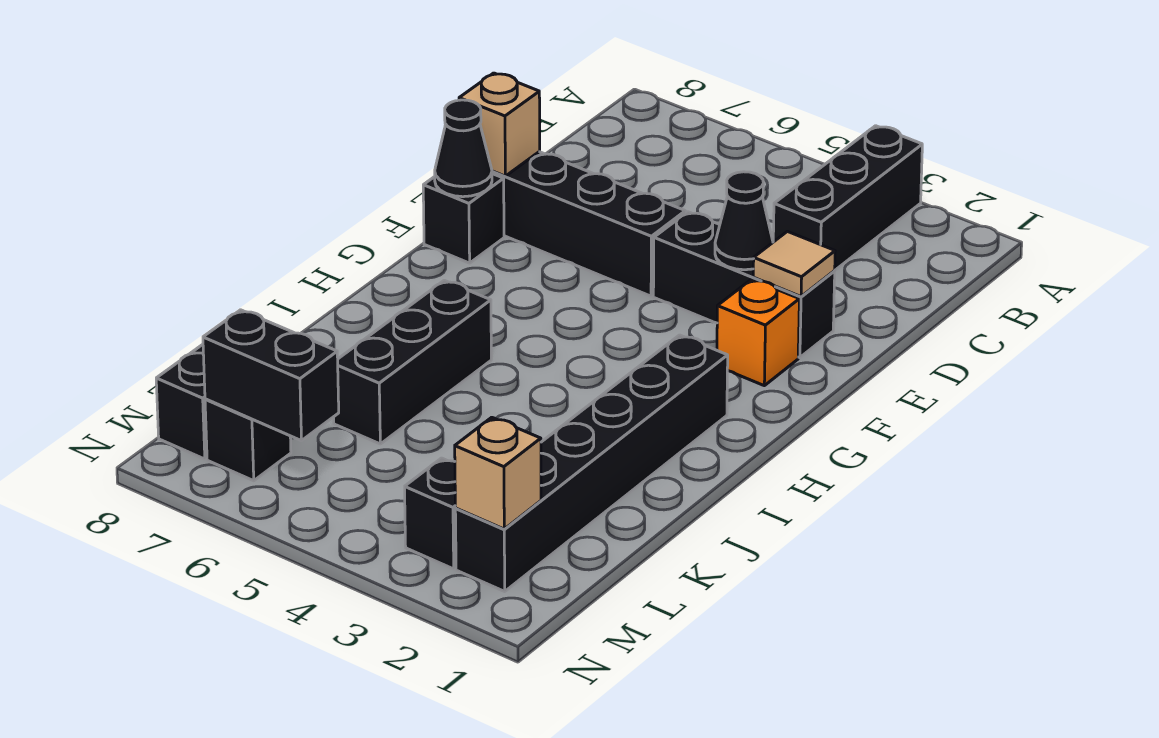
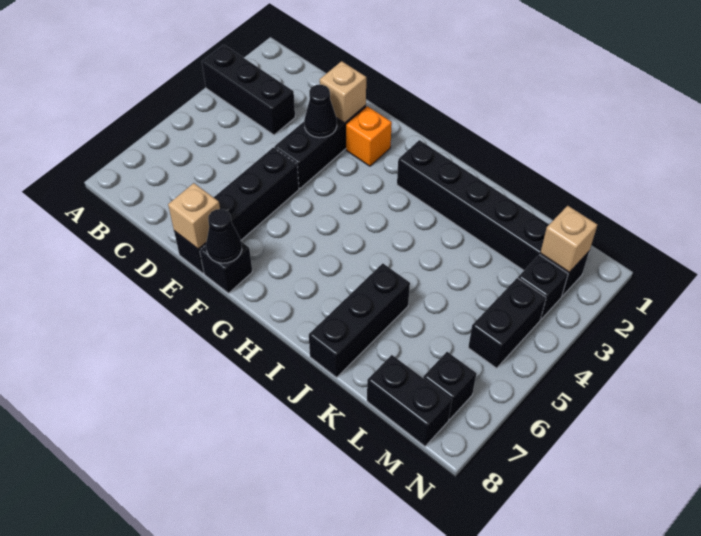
tan 1x1 tile [753,232,835,296] -> tan 1x1 brick [320,61,366,123]
black 1x3 brick [334,280,491,444] -> black 1x3 brick turned to [309,263,410,377]
black 1x2 brick [203,310,339,441] -> black 1x2 brick moved to [468,278,546,368]

